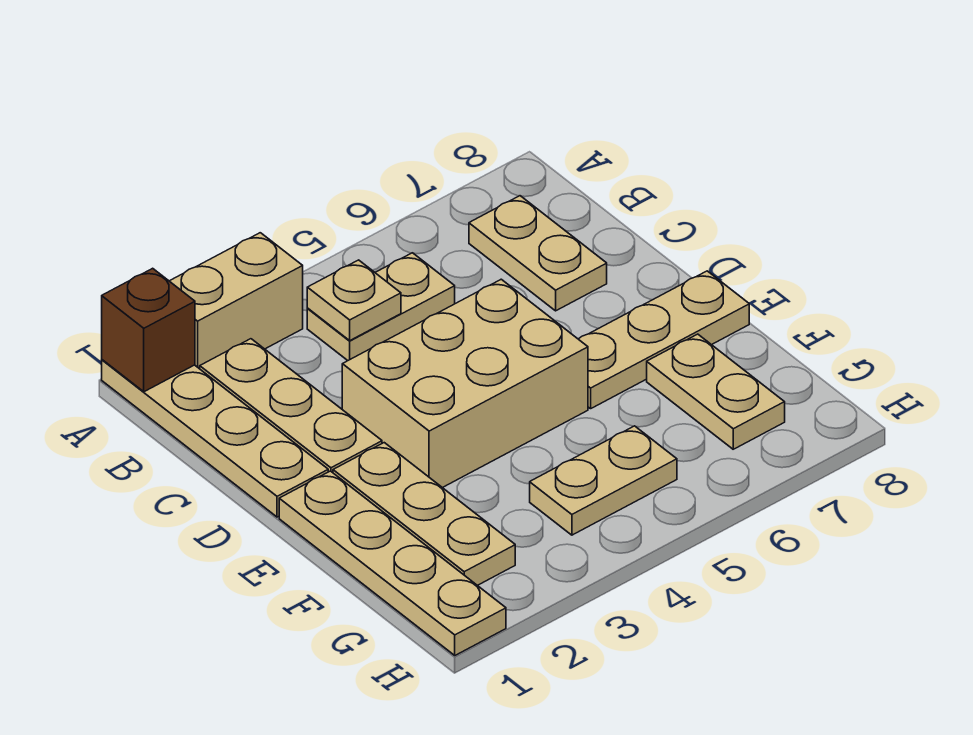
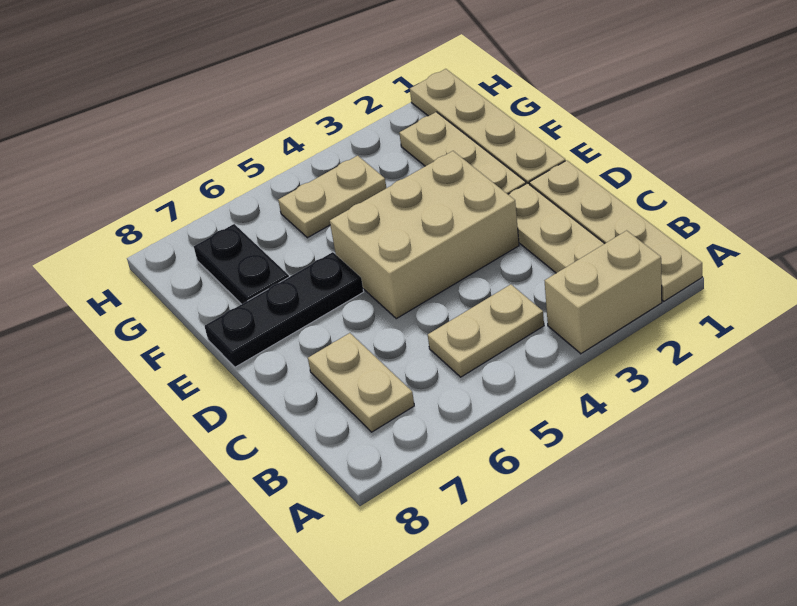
brown 1x1 brick [102,268,195,392] -> none
tan 1x1 plate [307,260,401,340] -> none
tan 1x3 plate [579,271,749,409] -> black 1x3 plate [205,252,364,367]
tan 1x2 plate [647,334,785,449] -> black 1x2 plate [194,224,289,304]

